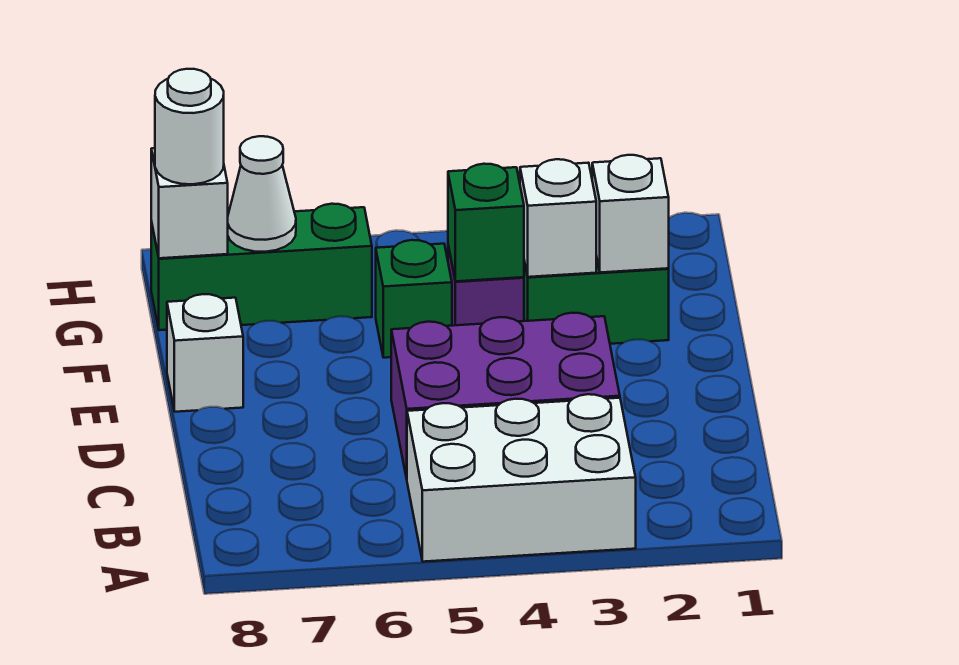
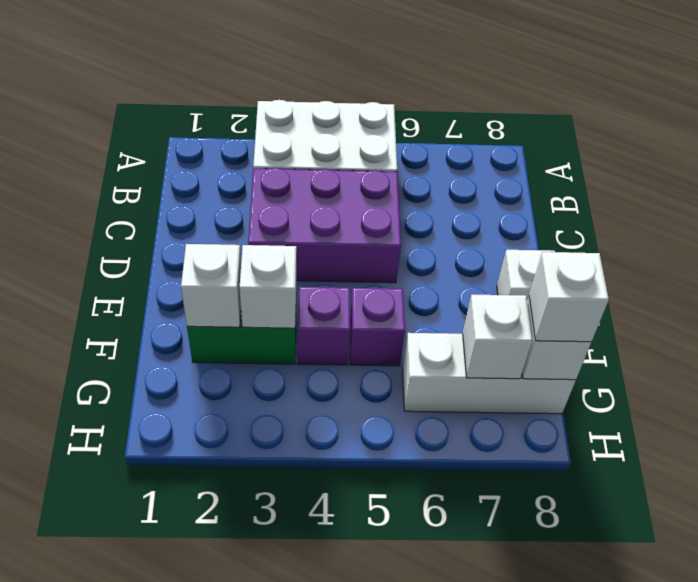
green 1x1 brick [448,164,524,281] -> none
green 1x1 brick [376,240,452,358] -> purple 1x1 brick [350,288,405,366]
green 1x3 brick [151,204,372,330] -> white 1x3 brick [402,333,576,414]
white 1x1 cone [228,136,296,252] -> white 1x1 brick [463,294,532,379]
white 1x1 round brick [155,69,224,184] -> white 1x1 brick [529,252,609,342]

